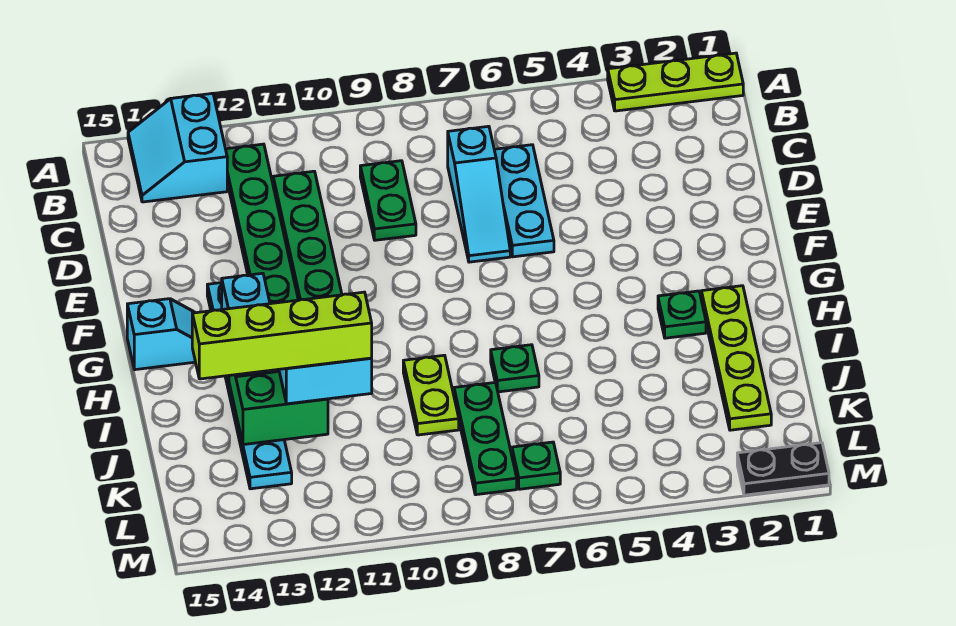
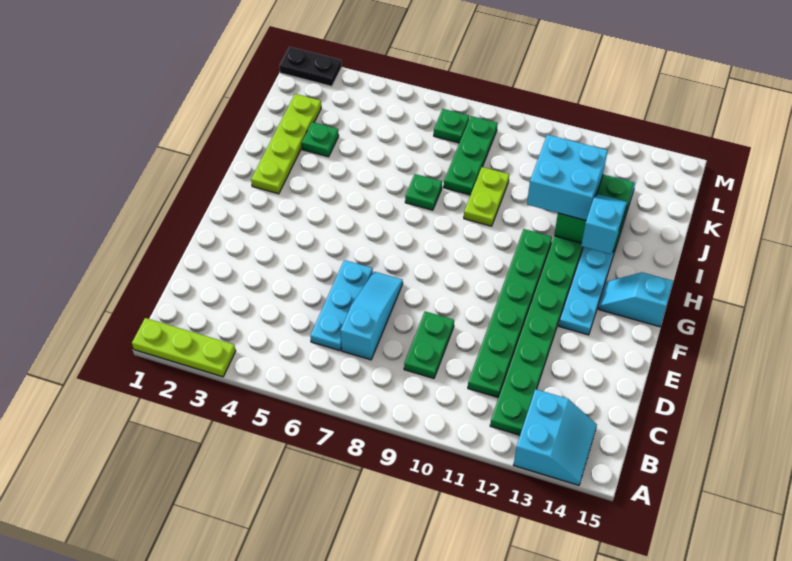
green 1x1 plate [658,291,706,338] -> green 1x1 plate moved to [302,122,339,157]
lime 1x4 brick [192,292,372,379] -> none

